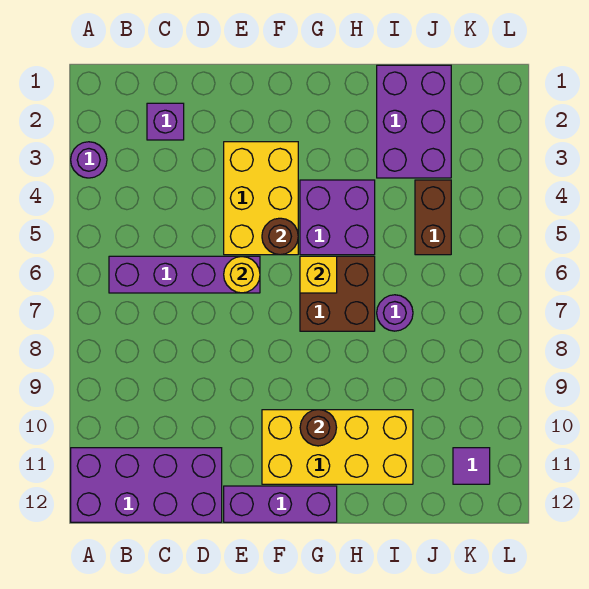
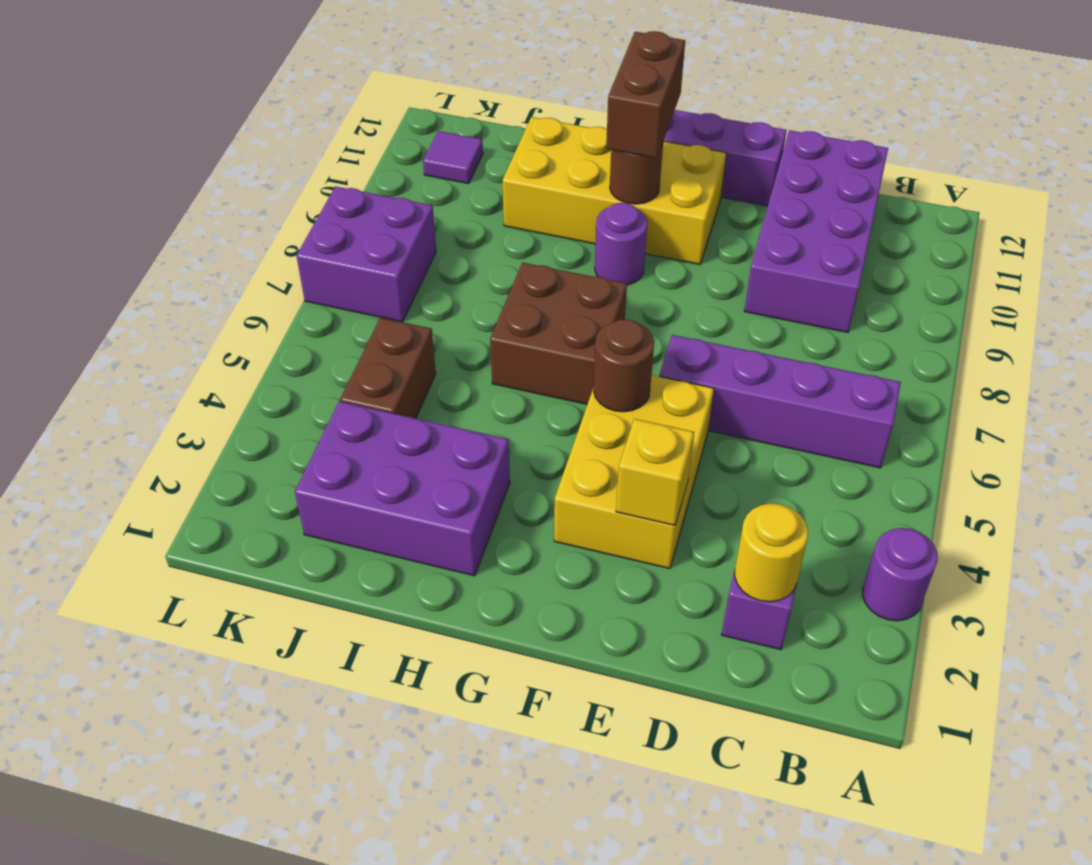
purple 2x4 brick [71,448,222,522] -> purple 2x4 brick turned to [744,130,888,332]
yellow 1x1 round brick [224,256,260,293] -> yellow 1x1 round brick moved to [735,503,808,602]
purple 2x2 brick [300,180,375,255] -> purple 2x2 brick moved to [297,186,436,322]
yellow 1x1 brick [300,256,337,293] -> yellow 1x1 brick moved to [616,419,694,525]
none -> brown 1x2 brick [606,31,685,158]
purple 2x3 brick [377,65,451,178] -> purple 2x3 brick turned to [295,401,510,576]
purple 1x1 round brick [377,295,413,331] -> purple 1x1 round brick moved to [595,203,647,285]

